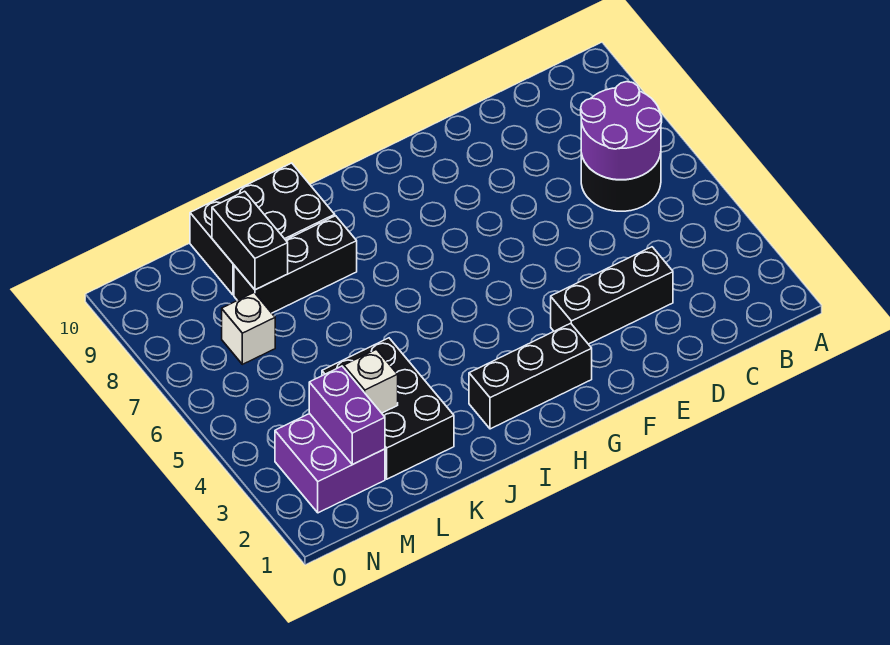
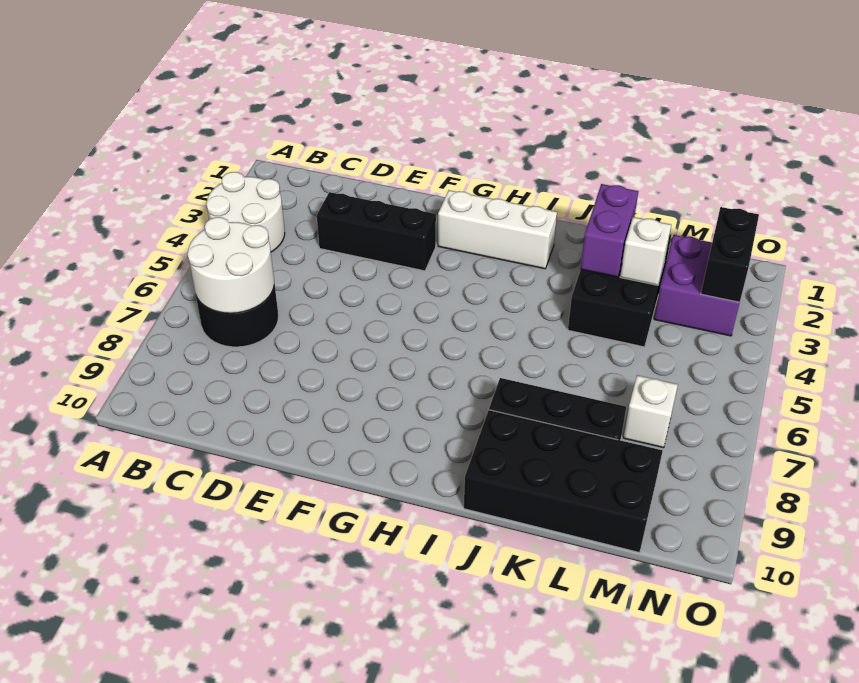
none -> white 2x2 round brick [206,172,285,252]
purple 2x2 round brick [581,82,662,180] -> white 2x2 round brick [187,217,274,313]
black 1x3 brick [469,323,592,429] -> white 1x3 brick [438,190,557,269]
black 2x3 brick [190,163,335,295] -> black 2x4 brick [464,410,663,552]
black 1x2 brick [212,191,288,290] -> black 1x2 brick moved to [701,207,759,303]
purple 1x2 brick [309,366,385,465] -> purple 1x2 brick moved to [581,184,638,277]

